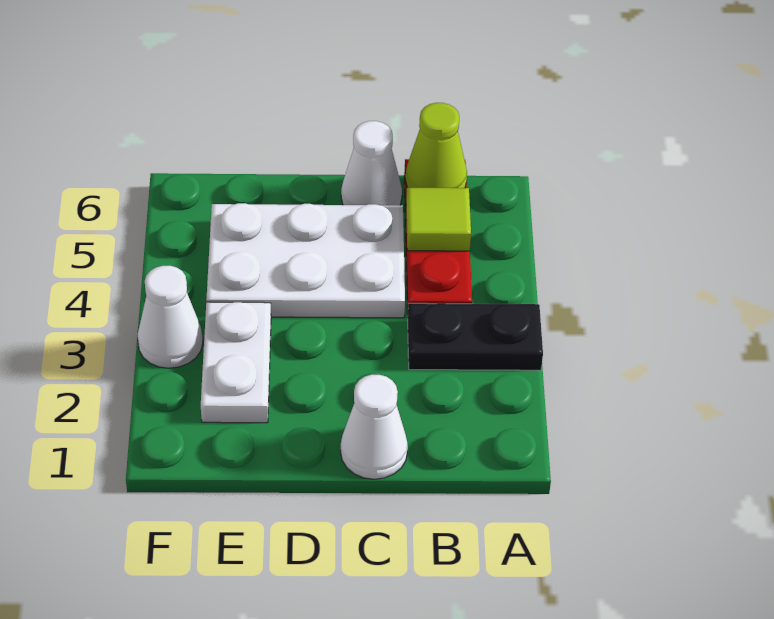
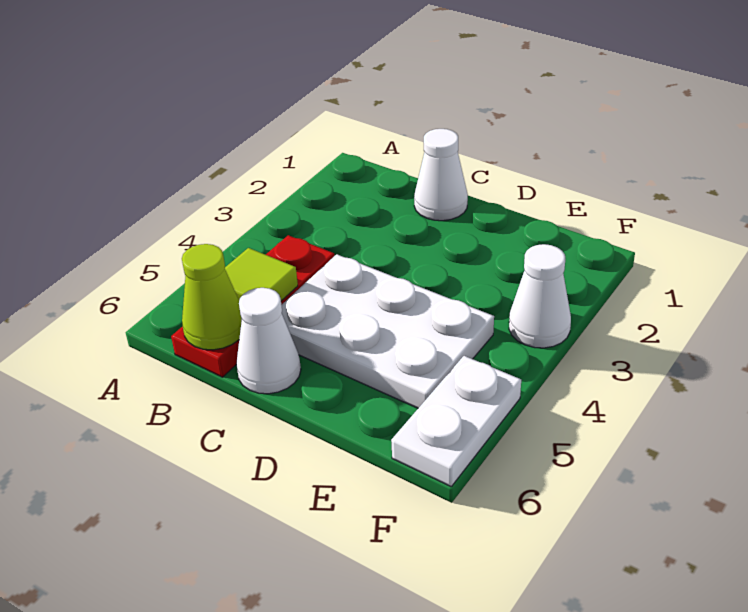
black 1x2 plate [408,303,543,370] -> none
white 1x2 plate [201,302,271,423] -> white 1x2 plate moved to [391,356,521,486]

